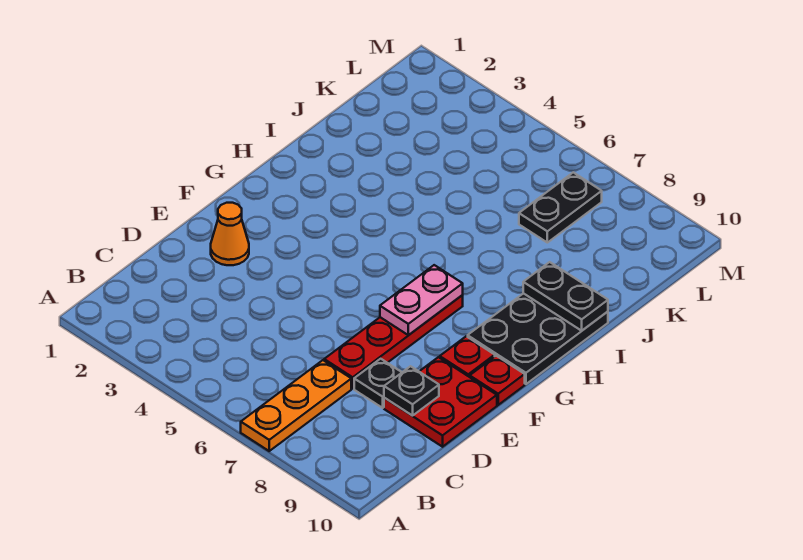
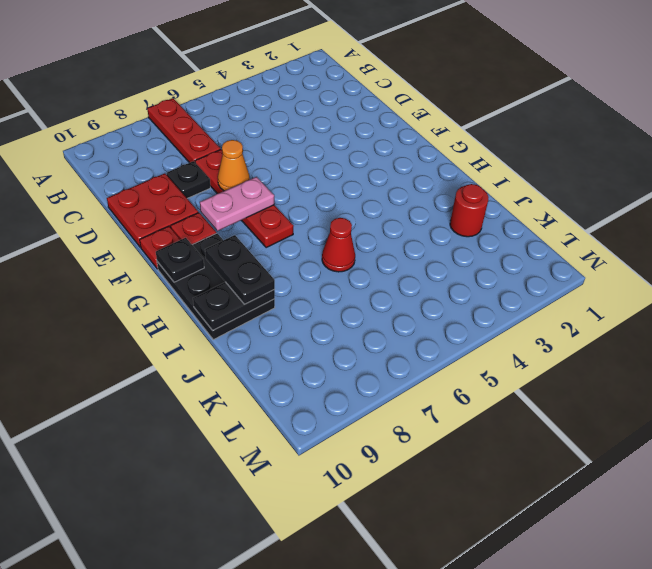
orange 1x3 plate [241,360,351,451] -> red 1x3 plate [147,98,221,163]
black 1x1 plate [384,366,439,416] -> black 1x1 plate moved to [156,238,204,282]
orange 1x1 cone [211,203,249,265] -> orange 1x1 cone moved to [218,140,250,191]
pink 1x2 plate [380,265,463,335] -> pink 1x2 plate turned to [200,177,274,231]
none -> red 1x1 cone [322,218,355,272]
none -> red 1x1 round brick [450,184,489,237]
black 1x2 plate [519,172,602,243] -> black 1x2 plate moved to [205,235,275,304]

